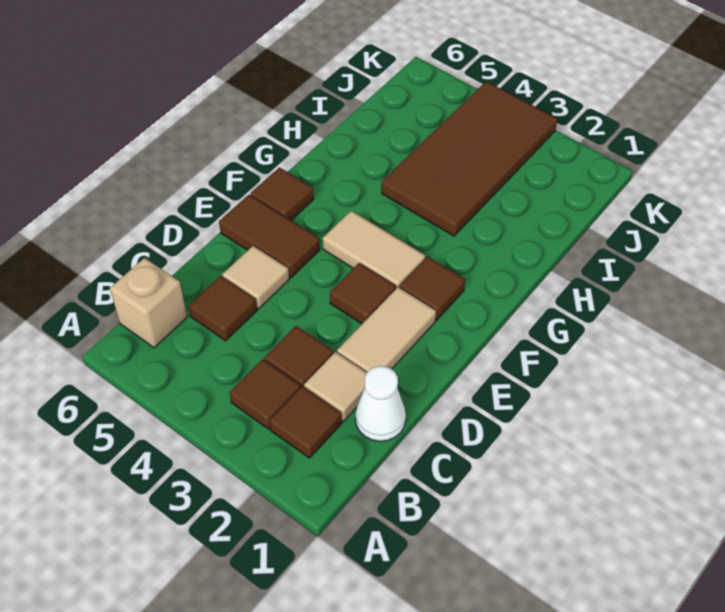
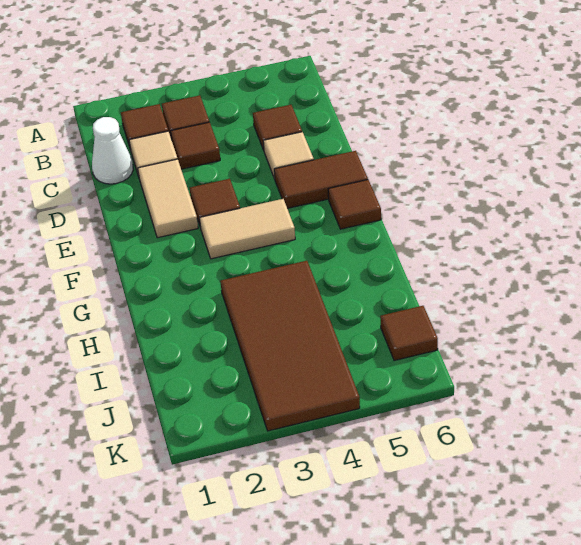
tan 1x1 brick [110,258,187,348] -> none
brown 1x1 tile [399,257,465,320] -> brown 1x1 tile moved to [380,306,438,361]

